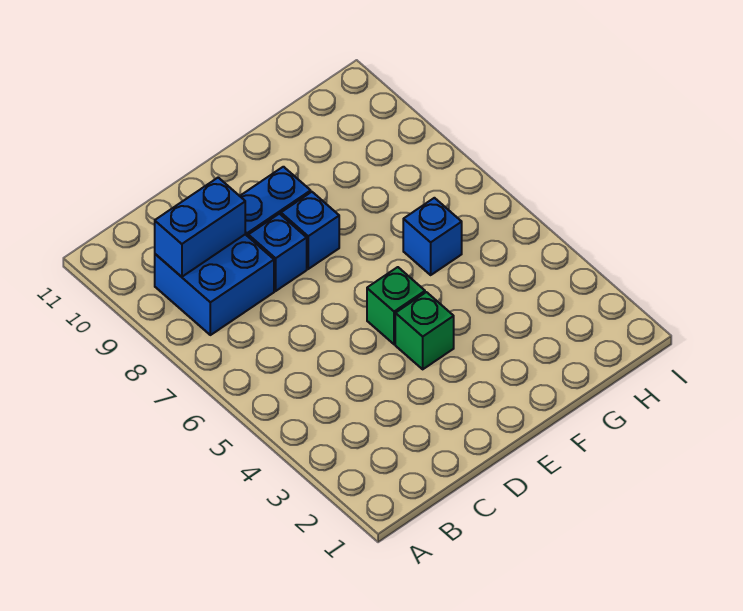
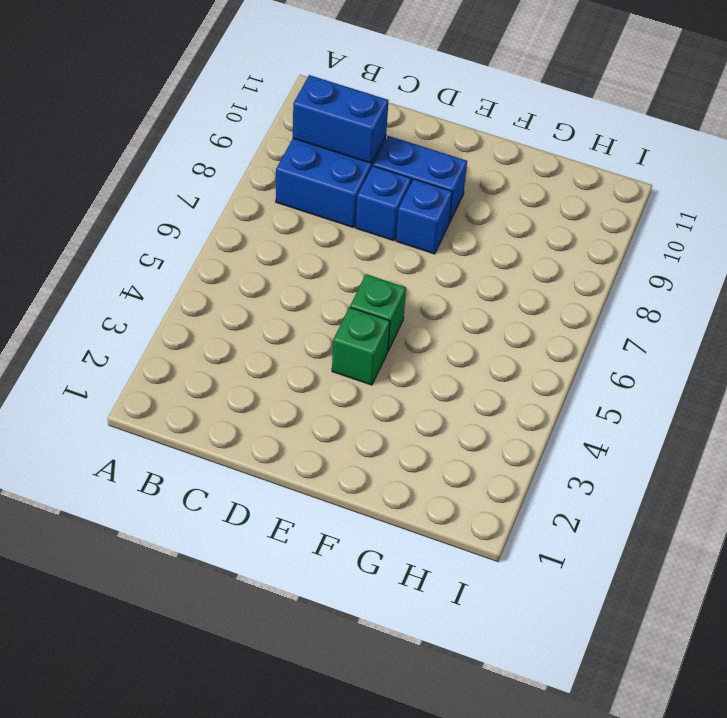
blue 1x1 brick [403,198,462,275] -> none

